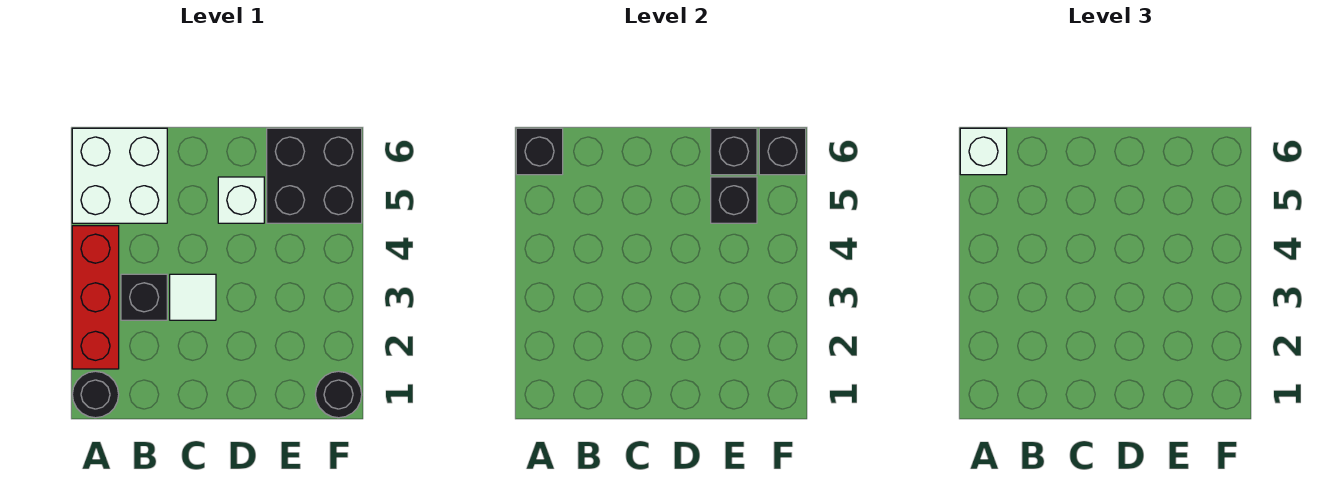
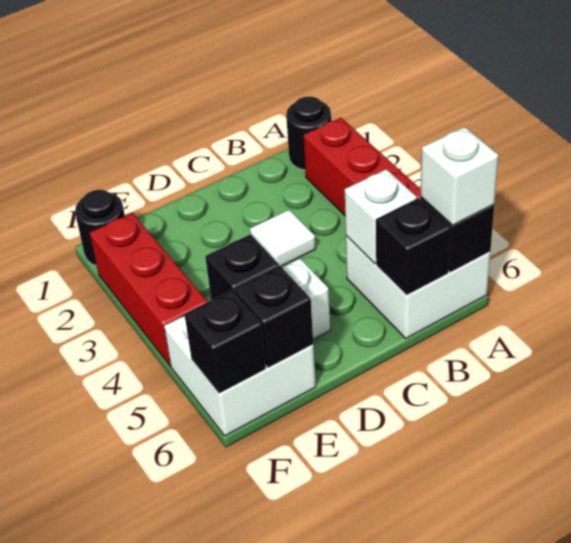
black 1x1 brick [121,274,167,320] -> black 1x1 brick moved to [376,198,450,295]
none -> white 1x1 brick [345,169,417,264]
black 2x2 brick [267,128,362,223] -> white 2x2 brick [164,315,316,436]
none -> red 1x3 brick [90,213,208,366]

